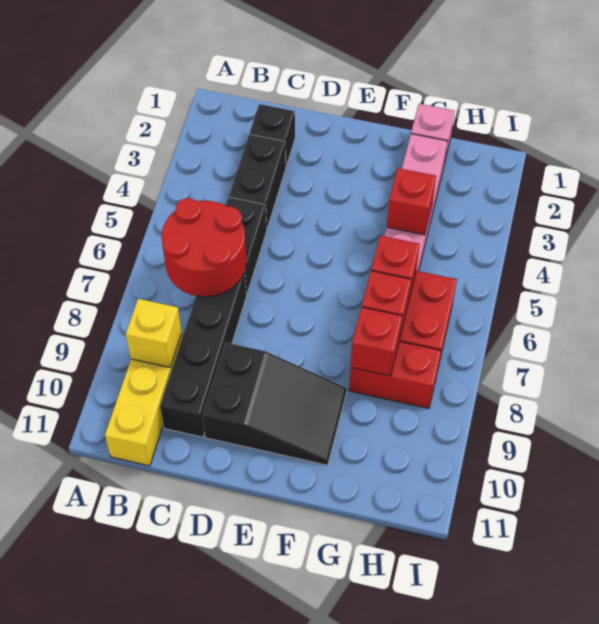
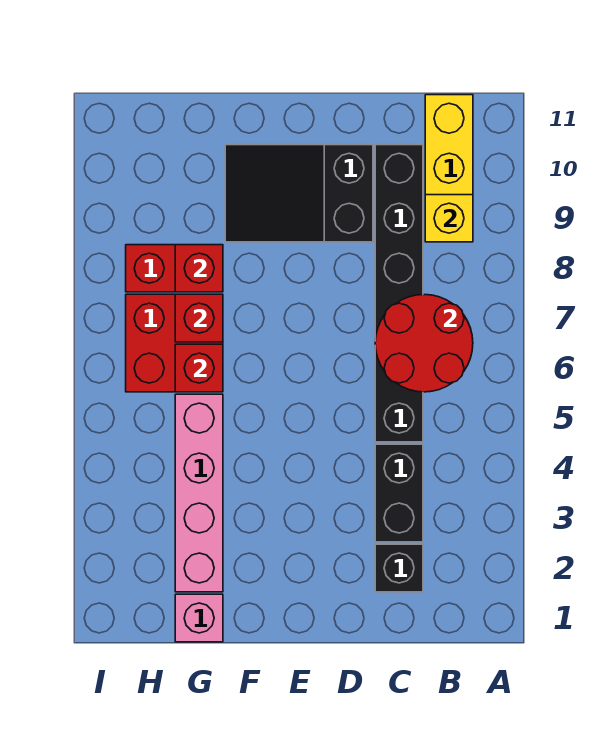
red 1x1 brick [387,168,436,235] -> none

